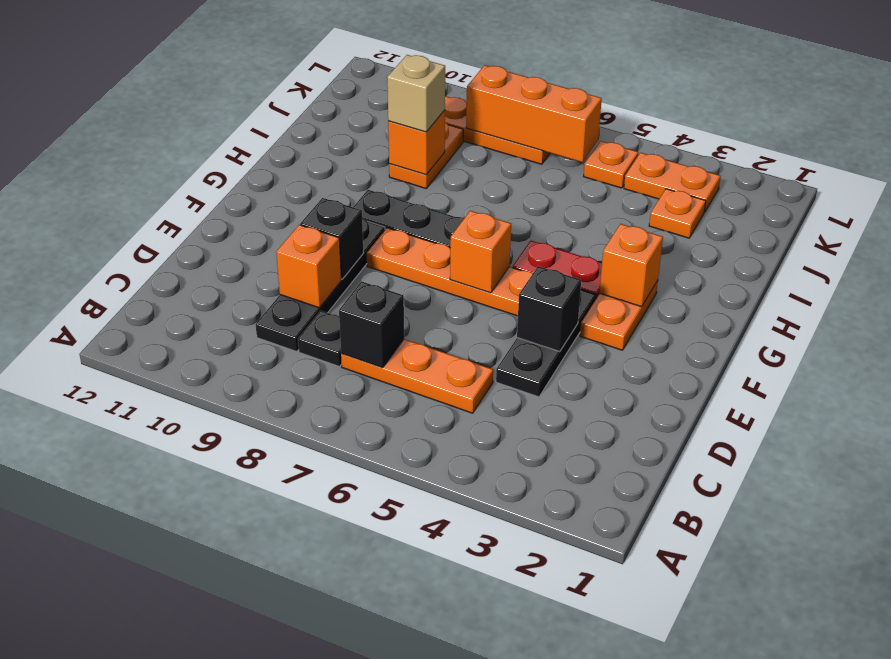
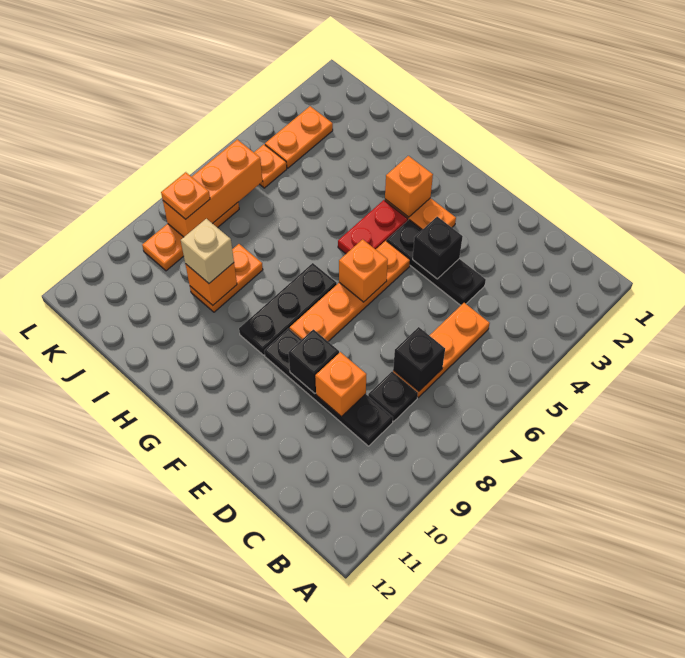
orange 1x2 plate [389,122,463,188] -> orange 1x2 plate turned to [190,244,263,312]
orange 1x1 plate [649,189,706,238] -> orange 1x1 plate moved to [161,172,210,219]

